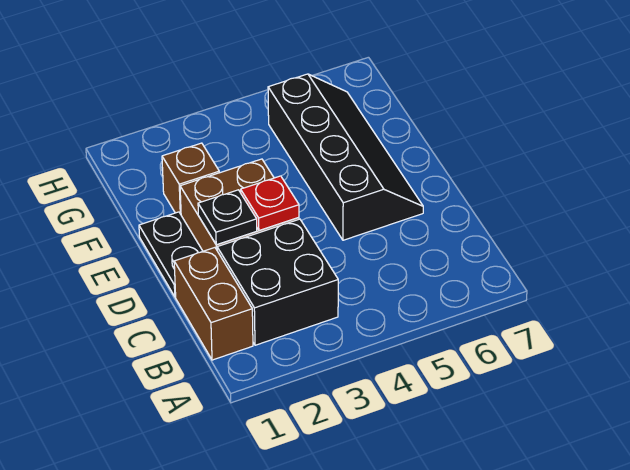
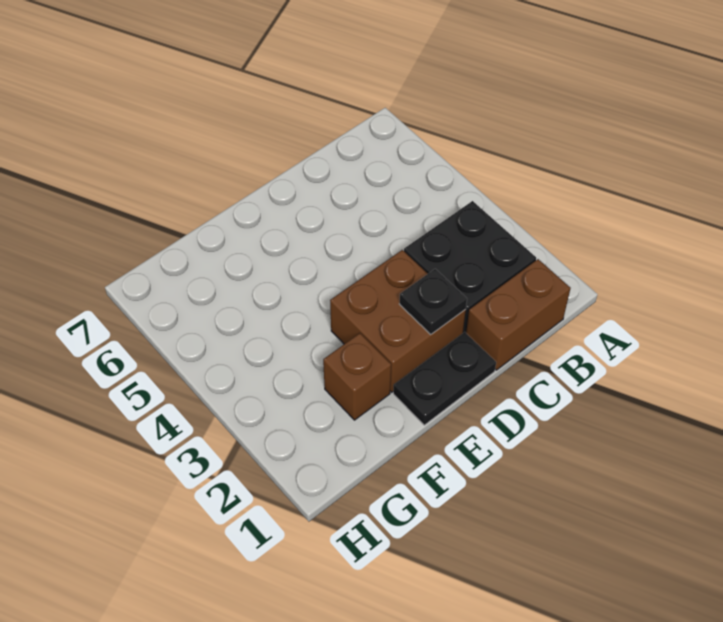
red 1x1 plate [241,176,299,231] -> none
black 2x4 slope [268,74,423,240] -> none

